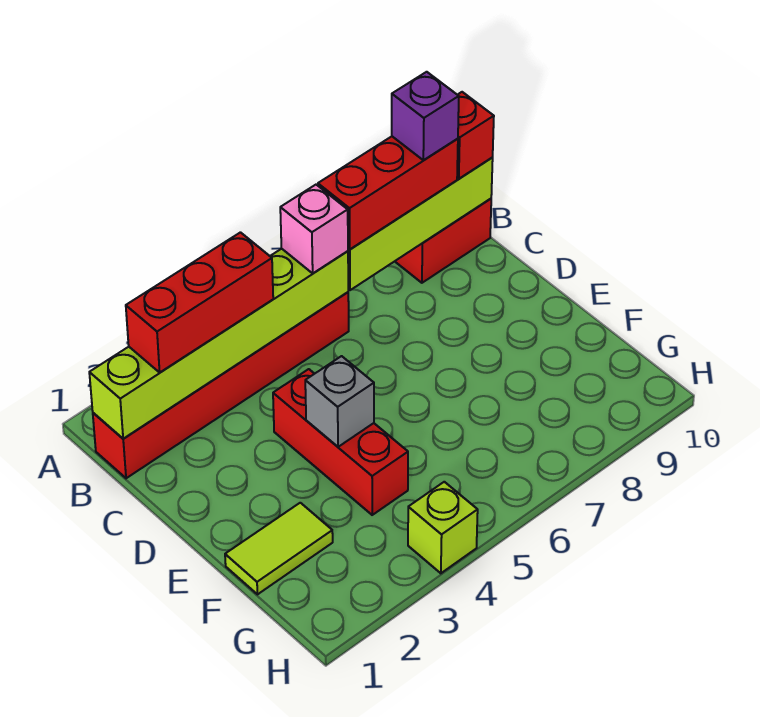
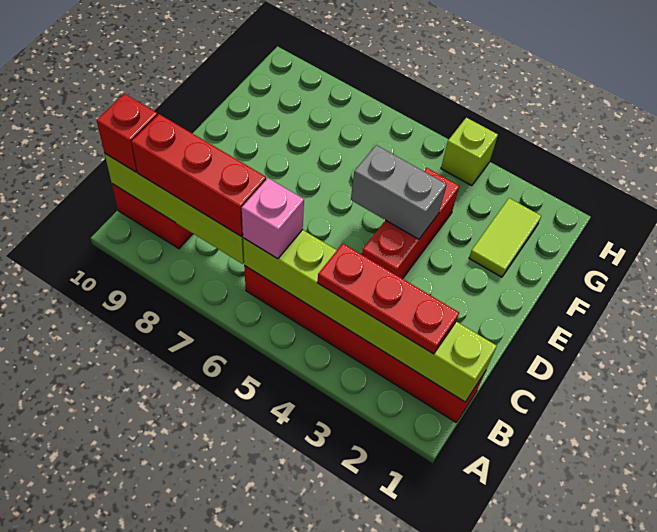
red 1x3 brick [126,232,273,372] -> red 1x3 plate [317,244,459,354]
purple 1x1 brick [392,72,459,160] -> none
grey 1x1 brick [305,356,374,447] -> grey 1x2 brick [351,145,446,239]
lime 1x2 tile [225,503,333,594] -> lime 1x2 tile turned to [469,198,541,277]

